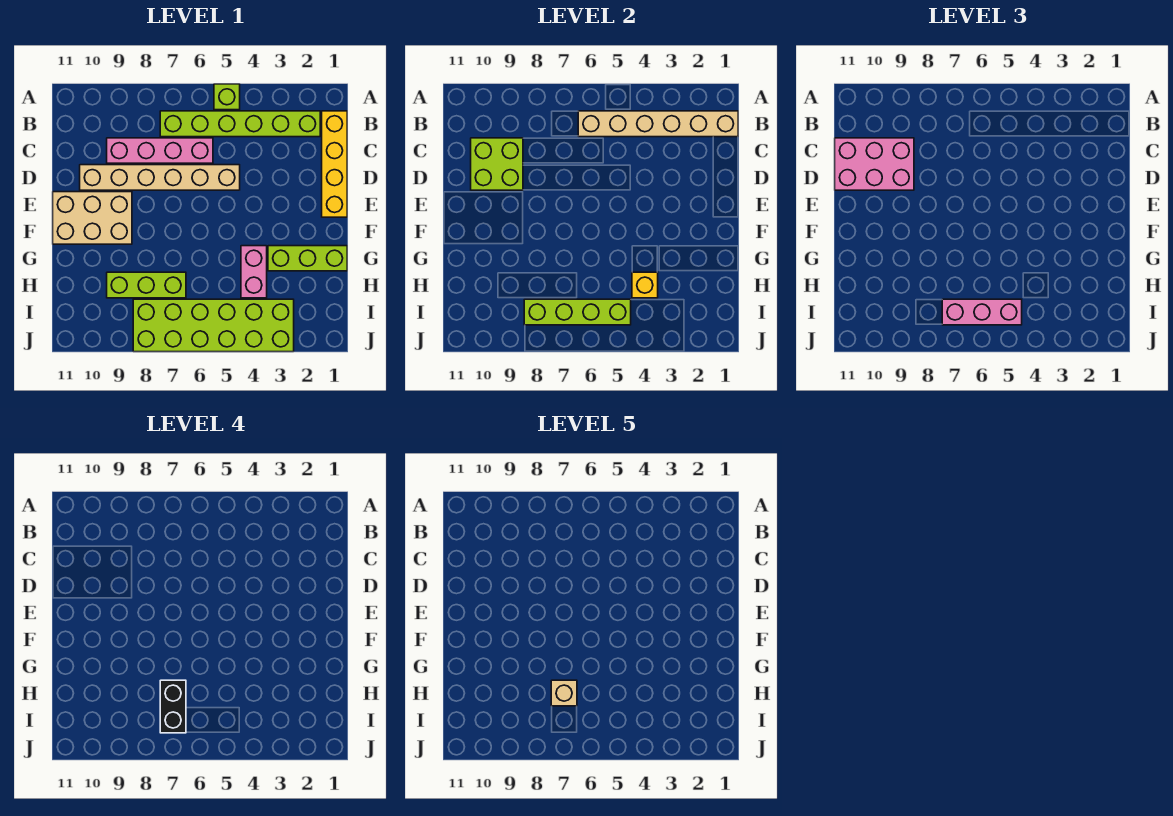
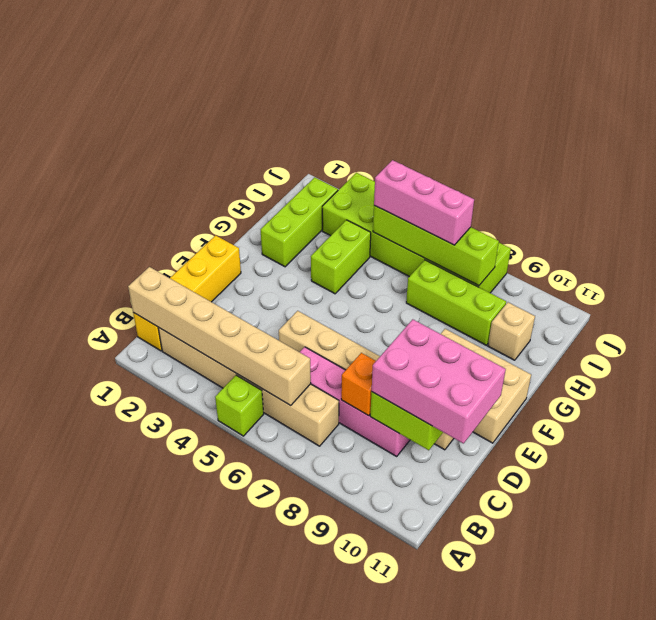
lime 1x6 brick [160,111,320,137] -> tan 1x6 brick [158,327,339,446]
none -> orange 1x1 brick [341,353,376,416]
lime 1x3 brick [268,246,347,271] -> lime 1x3 brick turned to [261,177,338,267]
pink 1x2 brick [241,246,267,298] -> lime 1x2 brick [311,220,371,294]
yellow 1x1 brick [632,272,658,298] -> none
black 1x2 brick [160,680,186,733] -> none
tan 1x1 brick [551,680,577,706] -> tan 1x1 brick moved to [488,302,535,360]

